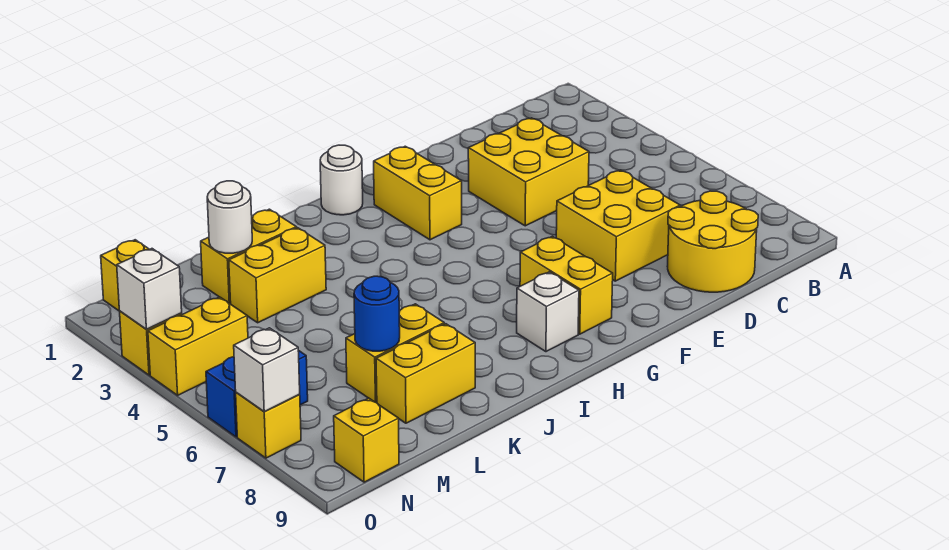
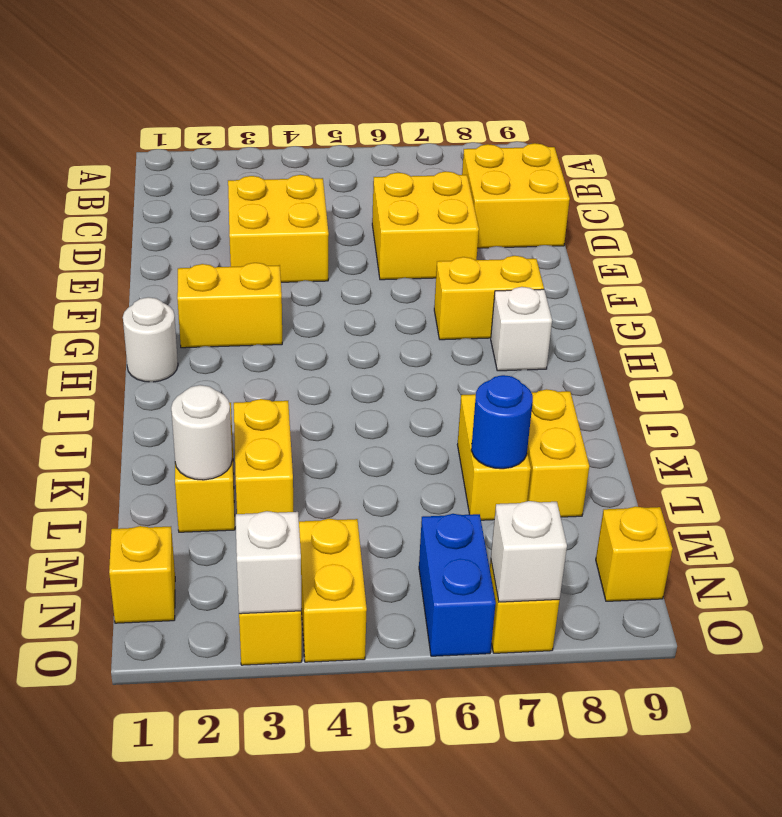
yellow 2x2 round brick [667,191,758,292] -> yellow 2x2 brick [462,143,570,248]

